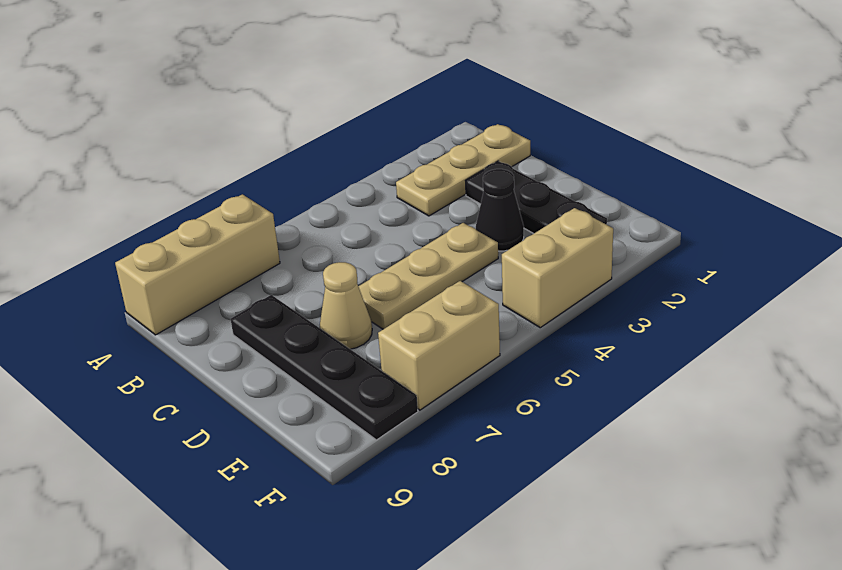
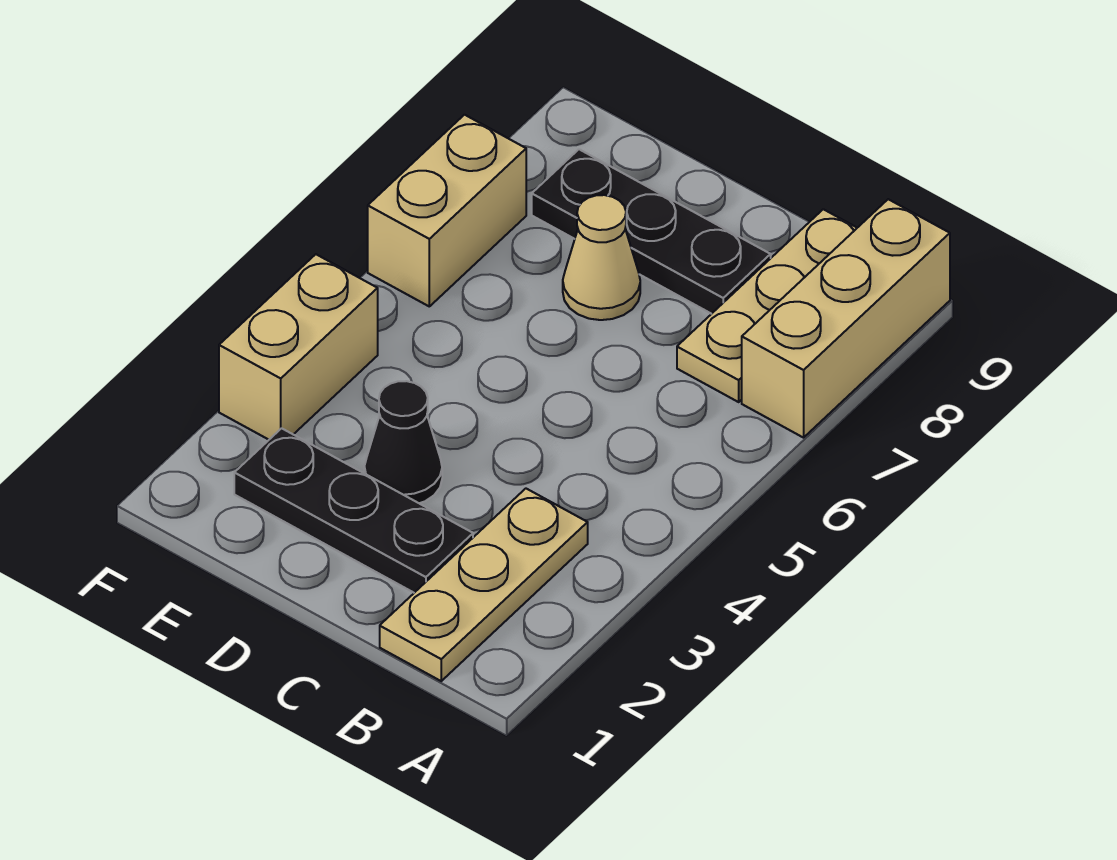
black 1x4 plate [231,295,418,440] -> black 1x3 plate [532,149,771,314]
tan 1x3 plate [358,223,498,329] -> tan 1x3 plate moved to [677,209,857,402]

